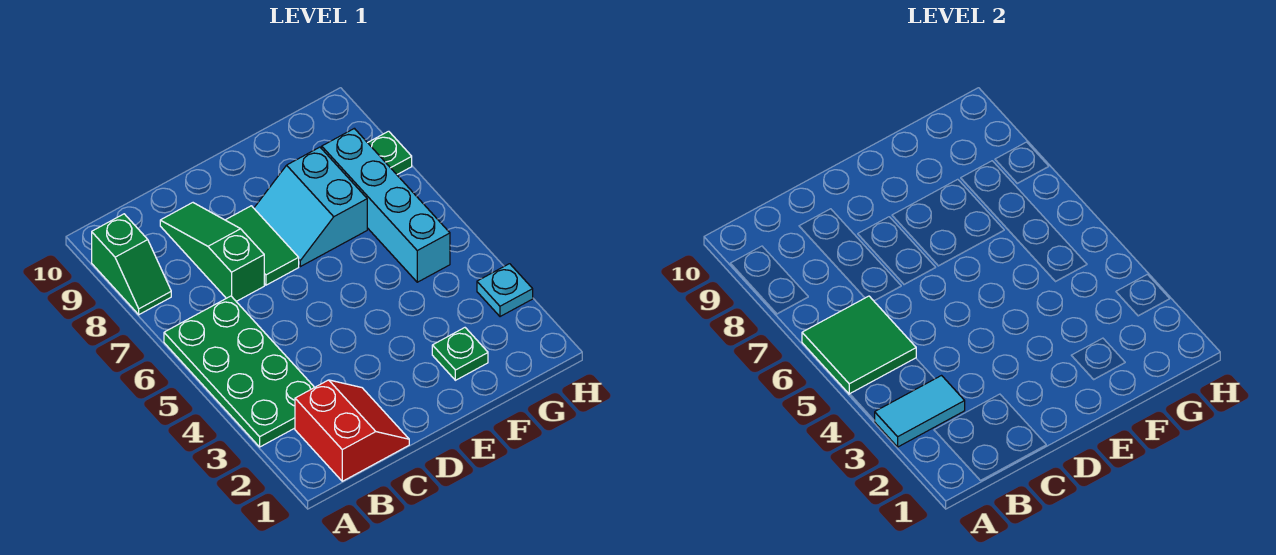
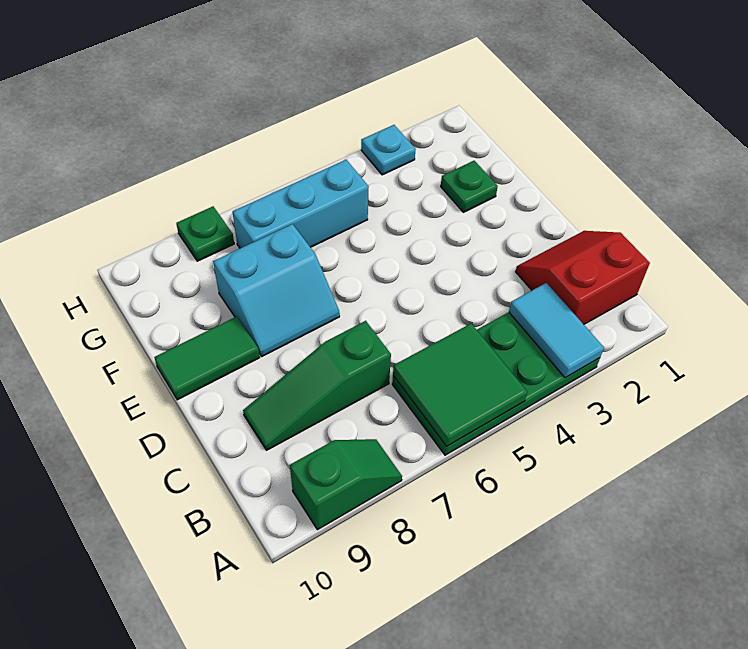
green 1x2 tile [226,206,299,285] -> green 1x2 tile moved to [154,316,260,400]
cyan 1x4 brick [322,128,450,282] -> cyan 1x3 brick [233,160,369,248]

